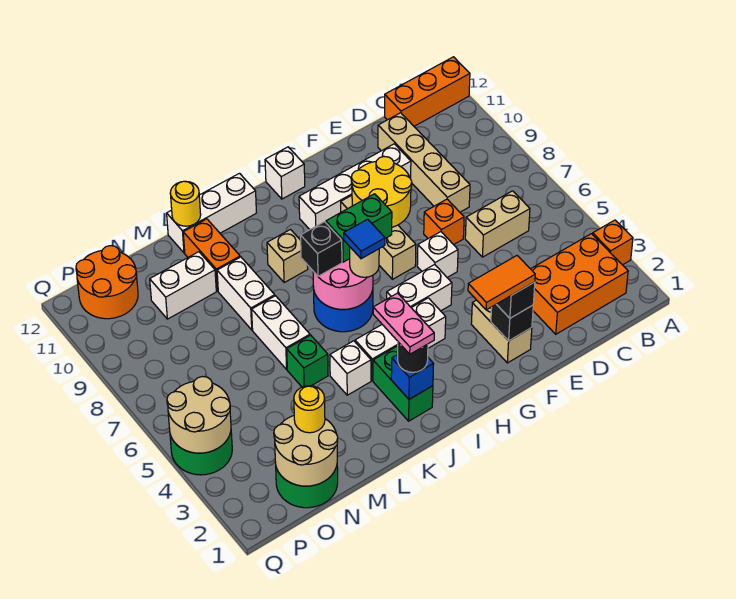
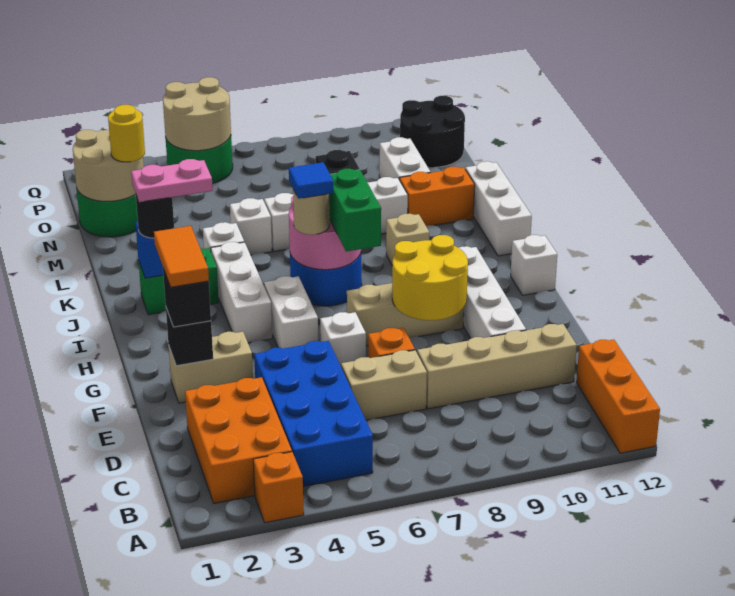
none -> blue 2x4 brick [254,341,373,486]
tan 1x2 brick [465,191,530,257] -> tan 1x2 brick turned to [341,350,427,420]
green 1x1 brick [287,335,328,387] -> white 1x1 brick [230,198,272,255]
yellow 1x1 round brick [170,181,201,226] -> none
orange 2x2 round brick [76,246,138,319] -> black 2x2 round brick [400,96,465,167]

